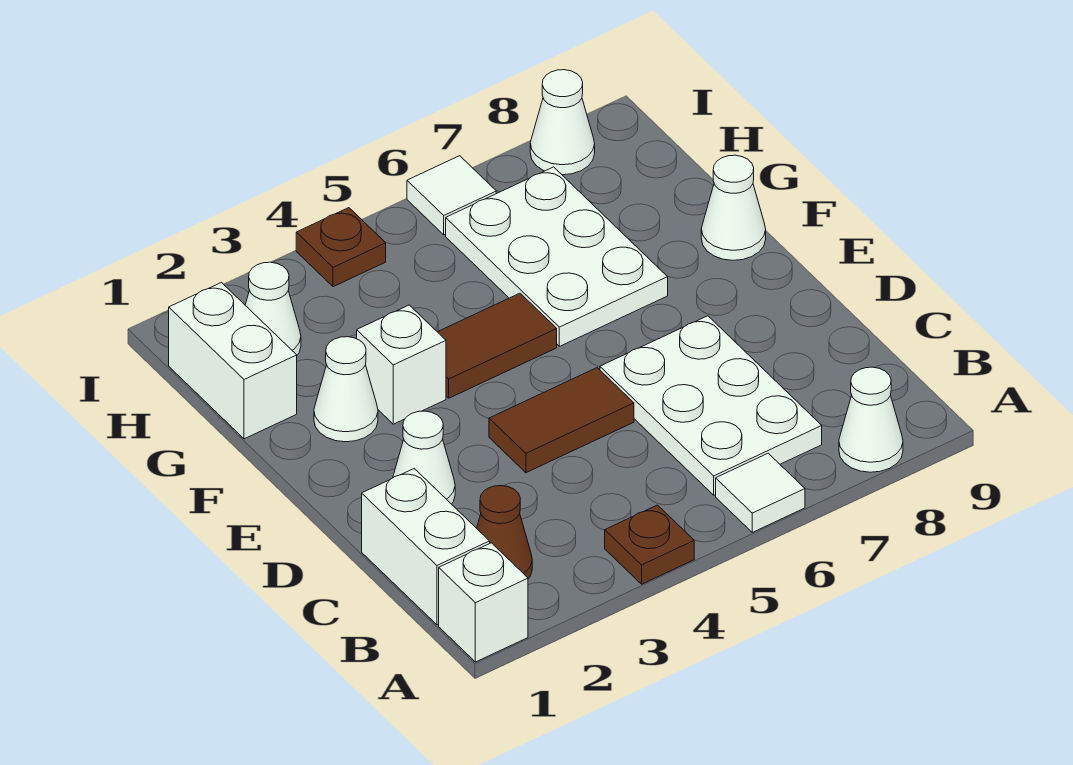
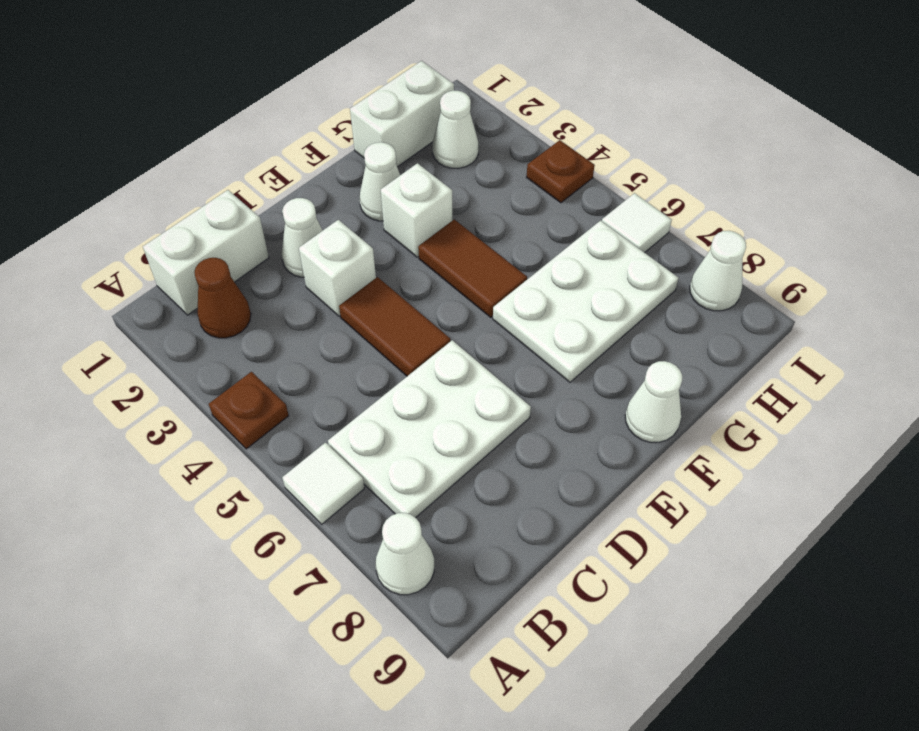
white 1x1 brick [439,543,528,662] -> white 1x1 brick moved to [299,220,376,316]

